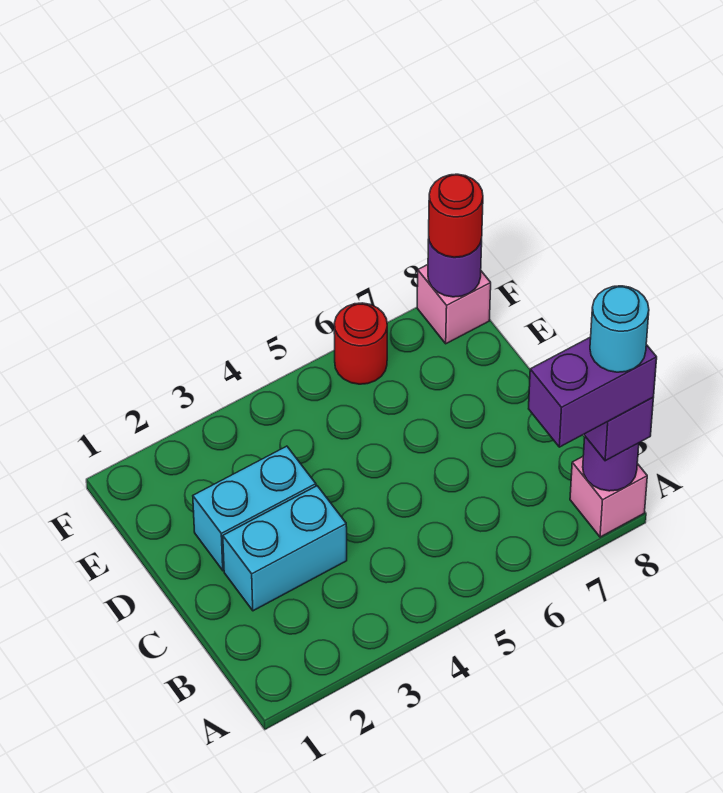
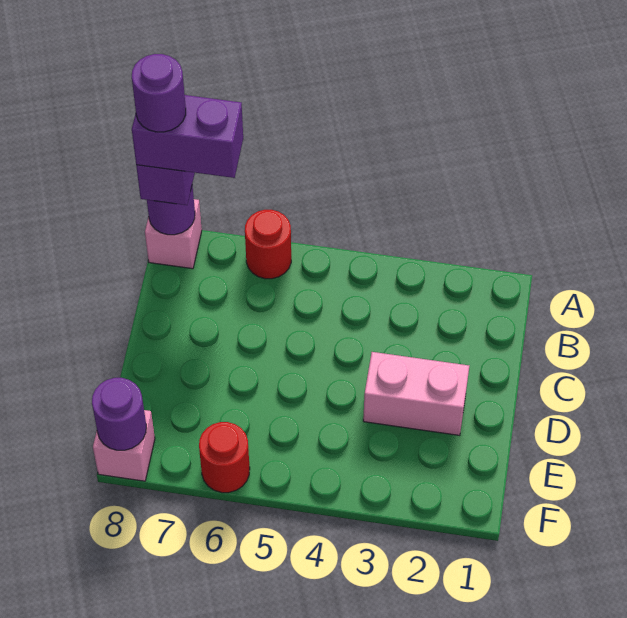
cyan 1x1 round brick [590,286,649,372] -> purple 1x1 round brick [132,54,186,132]
cyan 1x2 brick [223,486,347,611] -> none
cyan 1x2 brick [193,446,316,570] -> pink 1x2 brick [363,352,469,435]
red 1x1 round brick [429,174,483,257] -> red 1x1 round brick moved to [245,210,291,279]

